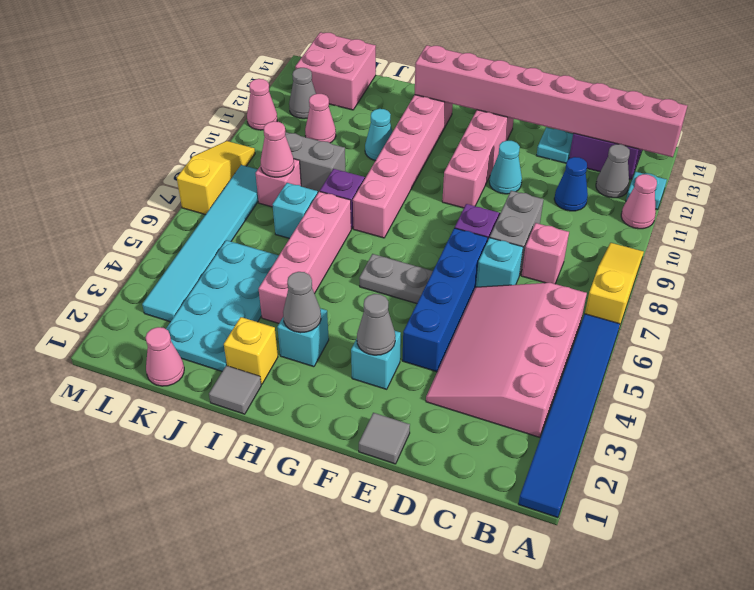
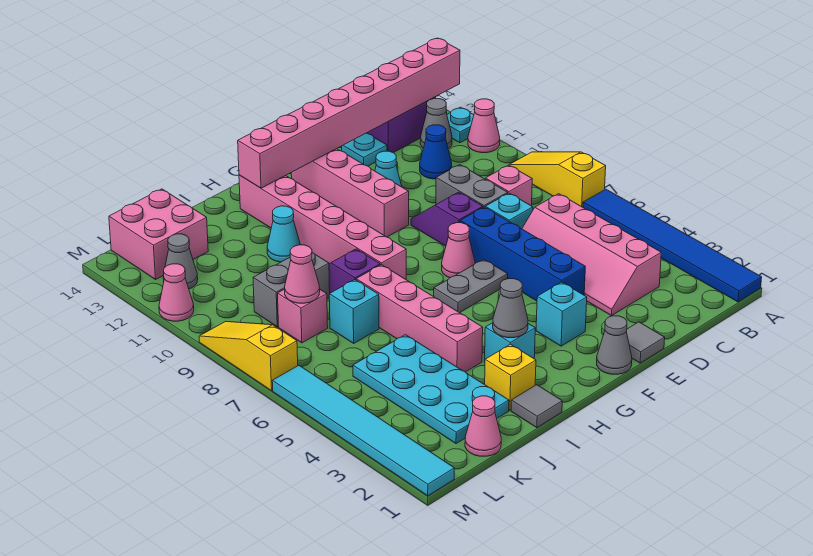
pink 3x4 slope [426,283,587,437] -> pink 2x4 slope [522,194,661,316]
grey 1x1 cone [357,294,395,355] -> grey 1x1 cone moved to [597,316,632,374]
pink 1x1 cone [305,94,336,143] -> pink 1x1 cone moved to [442,223,475,278]
cyan 1x6 tile [142,165,258,322] -> cyan 1x6 tile moved to [272,365,454,496]

